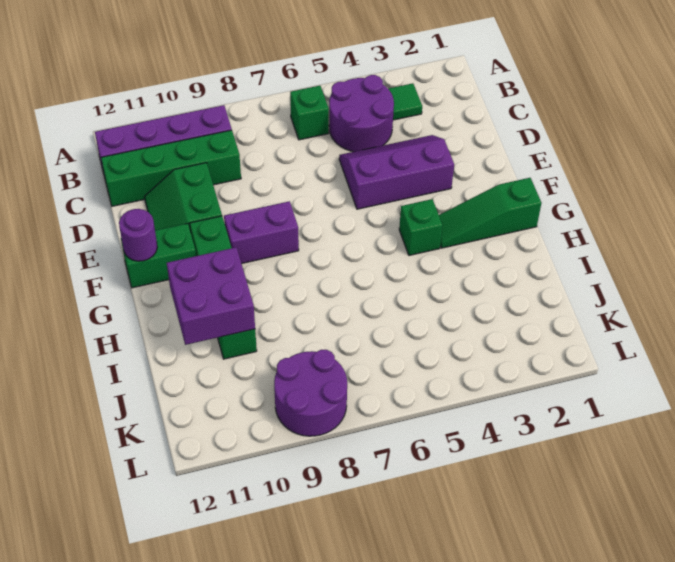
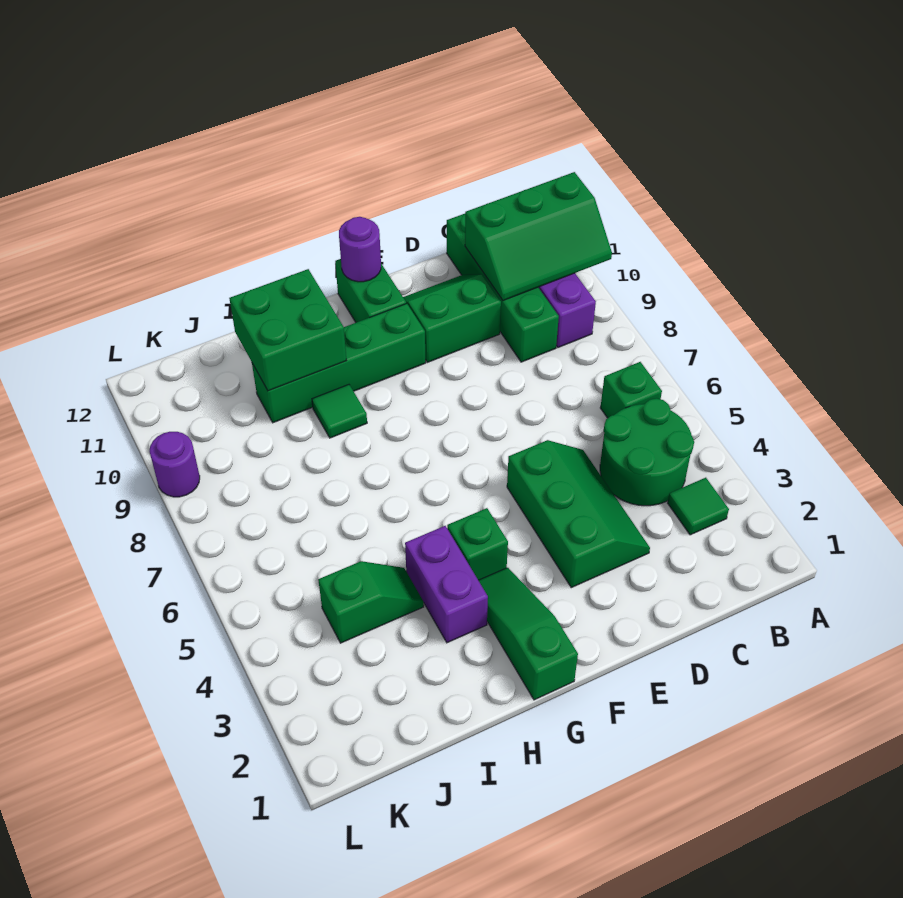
none -> green 2x3 slope [465,172,612,300]
purple 2x2 round brick [329,75,394,152] -> green 2x2 round brick [600,398,694,506]
purple 2x3 slope [339,135,454,209] -> green 2x3 slope [507,440,650,587]
purple 1x2 brick [224,201,299,264] -> purple 1x2 brick moved to [405,526,488,643]
none -> green 1x1 tile [312,385,367,438]
purple 2x2 brick [167,247,255,345] -> green 2x2 brick [229,269,346,391]
none -> green 1x2 slope [318,561,424,643]
purple 2x2 round brick [274,350,347,436] -> purple 1x1 round brick [150,432,200,497]

